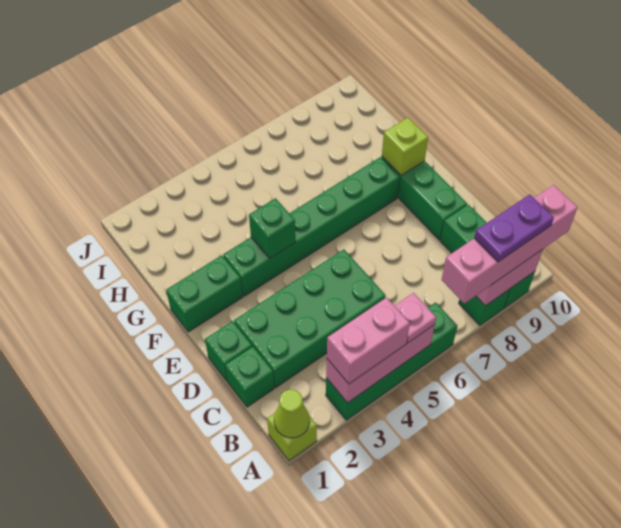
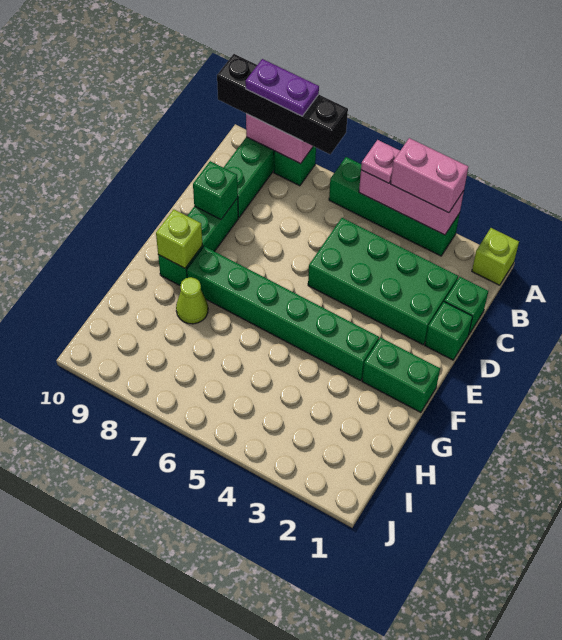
lime 1x1 cone [274,389,310,438] -> lime 1x1 cone moved to [176,277,208,324]
pink 1x4 brick [442,185,577,303] -> black 1x4 brick [217,54,348,154]
green 1x1 brick [249,198,296,258] -> green 1x1 brick moved to [193,161,238,219]

